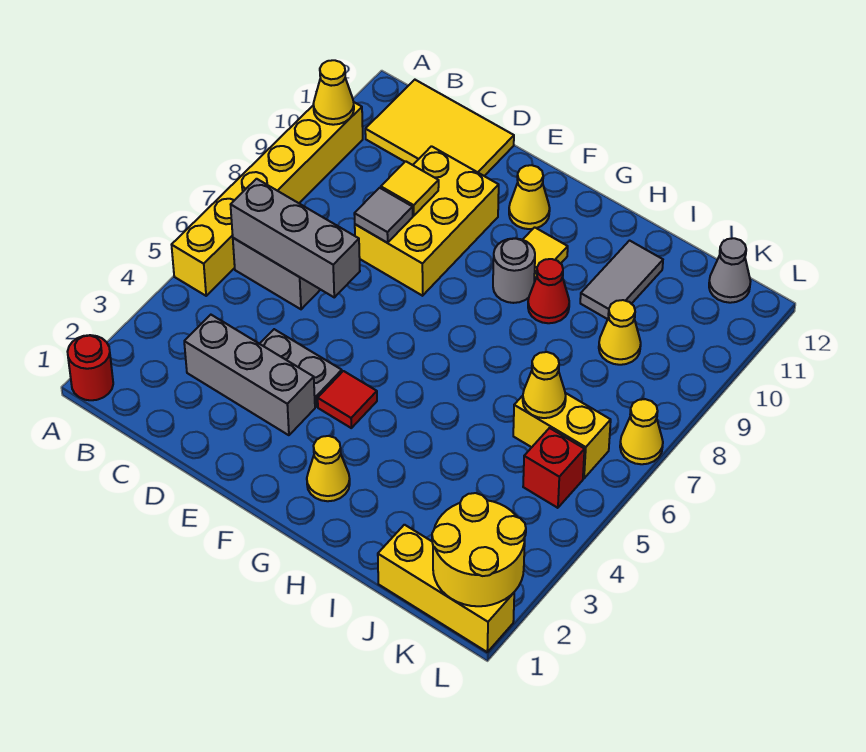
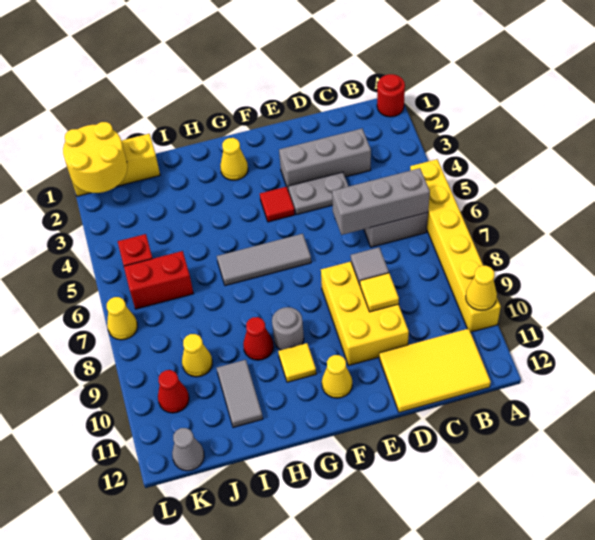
none -> grey 1x3 tile [217,234,311,286]
yellow 1x2 brick [513,393,611,478] -> red 1x2 brick [124,251,194,309]
yellow 1x1 cone [523,352,566,418] -> none
none -> red 1x1 cone [158,370,189,413]

